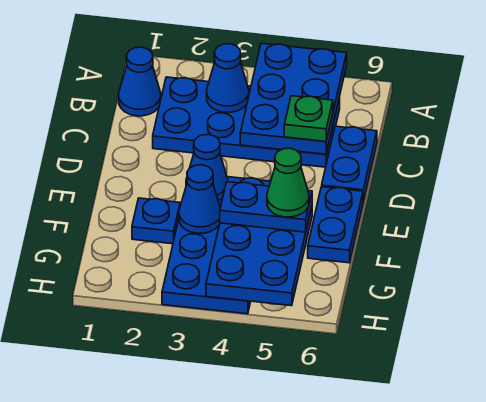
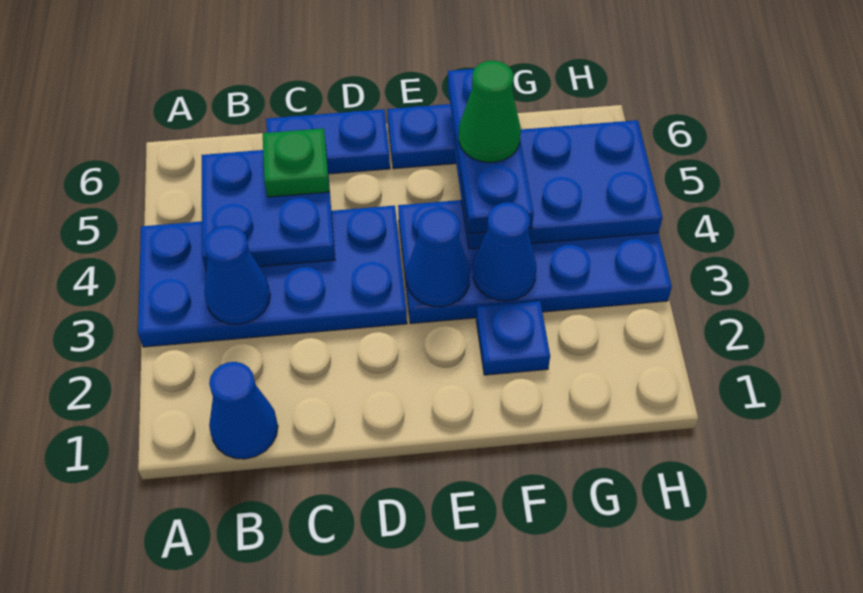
blue 2x3 plate [240,43,347,154] -> blue 2x2 plate [202,150,335,271]
blue 2x4 plate [153,77,340,167] -> blue 2x4 plate turned to [138,206,407,347]
blue 1x2 plate [220,182,312,232] -> blue 1x3 plate [448,68,534,234]

